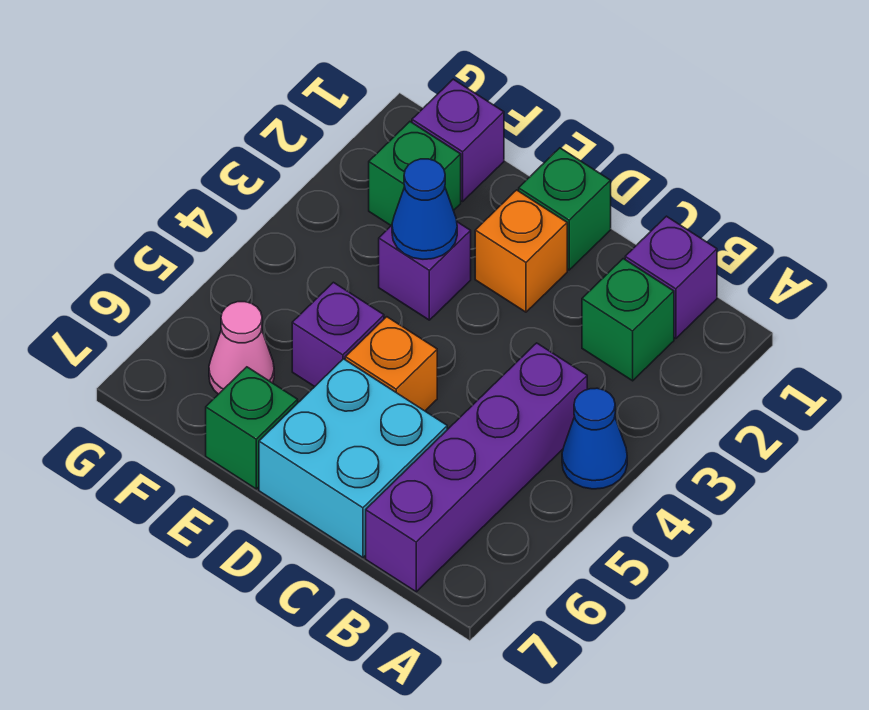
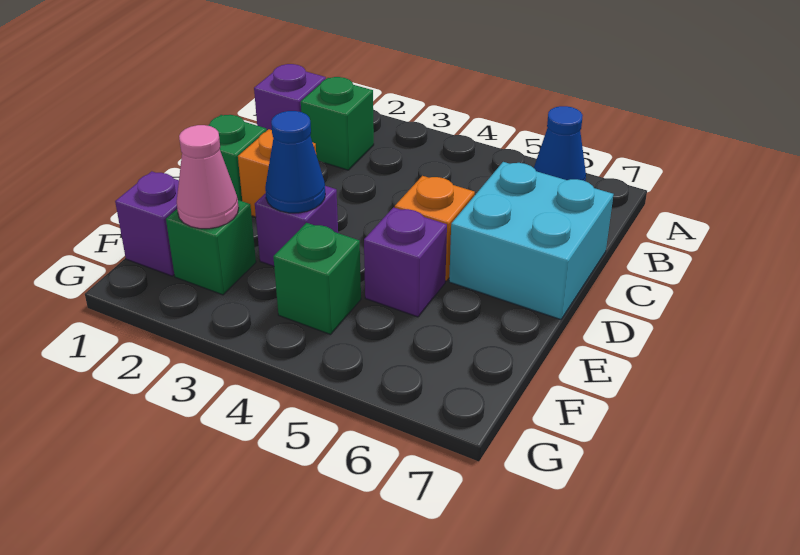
blue 1x1 cone [562,388,627,489] -> blue 1x1 cone moved to [534,106,586,181]
purple 1x4 brick [366,343,587,592] -> none
green 1x1 brick [206,367,298,489] -> green 1x1 brick moved to [273,223,361,335]
pink 1x1 cone [209,302,274,394] -> pink 1x1 cone moved to [177,125,239,229]

